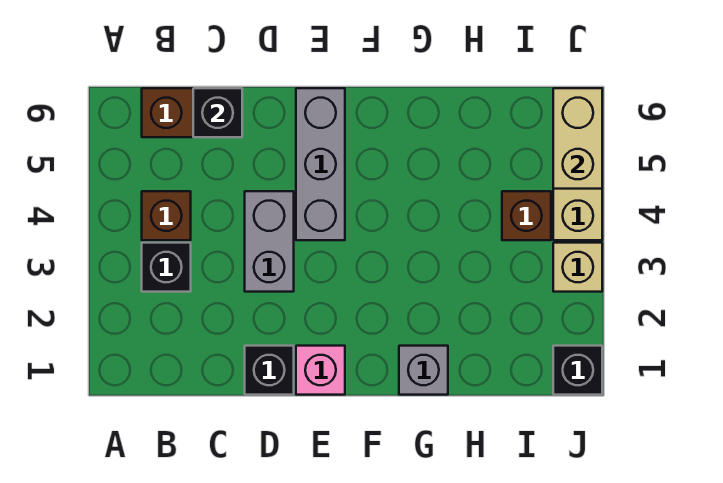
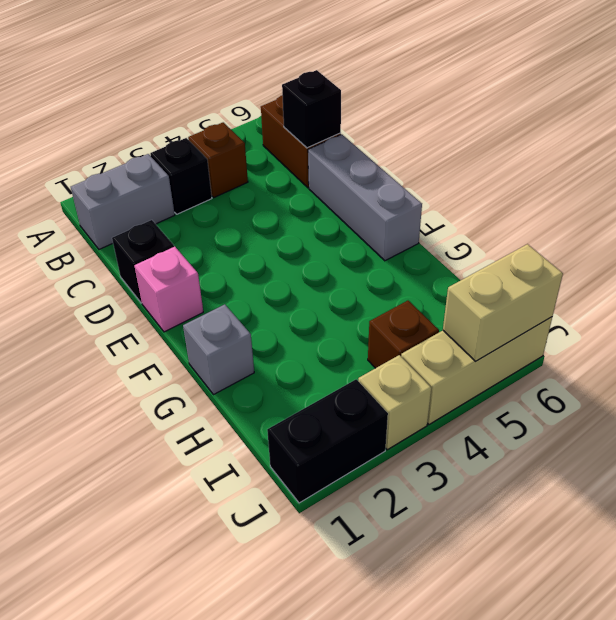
grey 1x2 brick [245,191,294,292] -> grey 1x2 brick moved to [71,154,175,249]
grey 1x3 brick [296,88,345,240] -> grey 1x3 brick turned to [308,134,422,261]
black 1x1 brick [553,346,602,395] -> black 1x2 brick [267,379,388,503]

